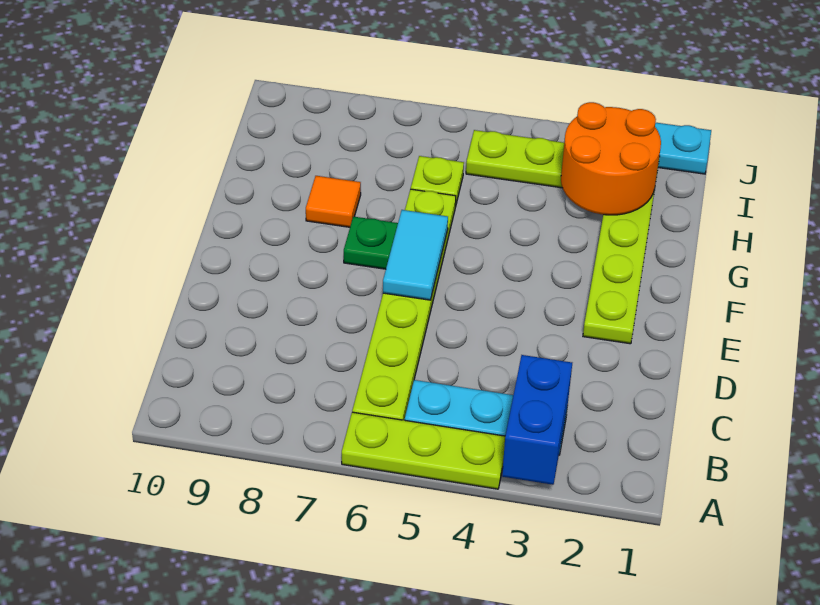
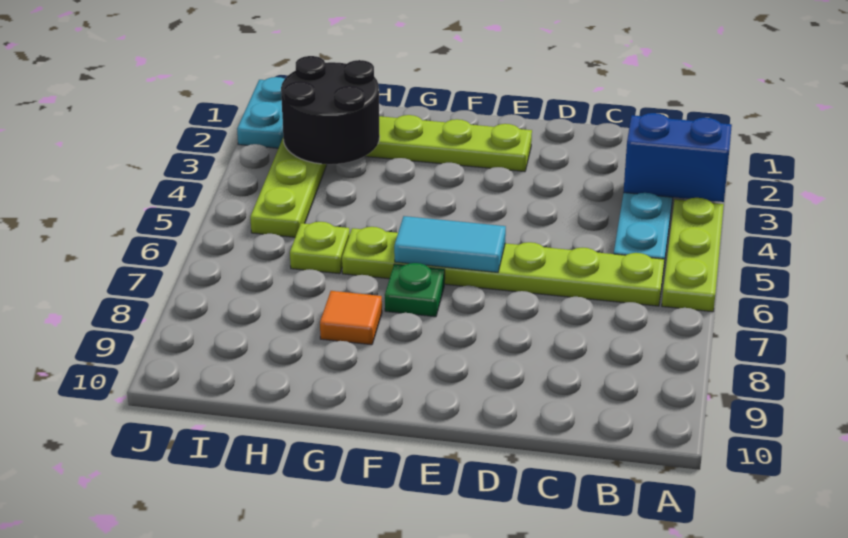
orange 2x2 round brick [561,102,661,215] -> black 2x2 round brick [281,56,380,164]

